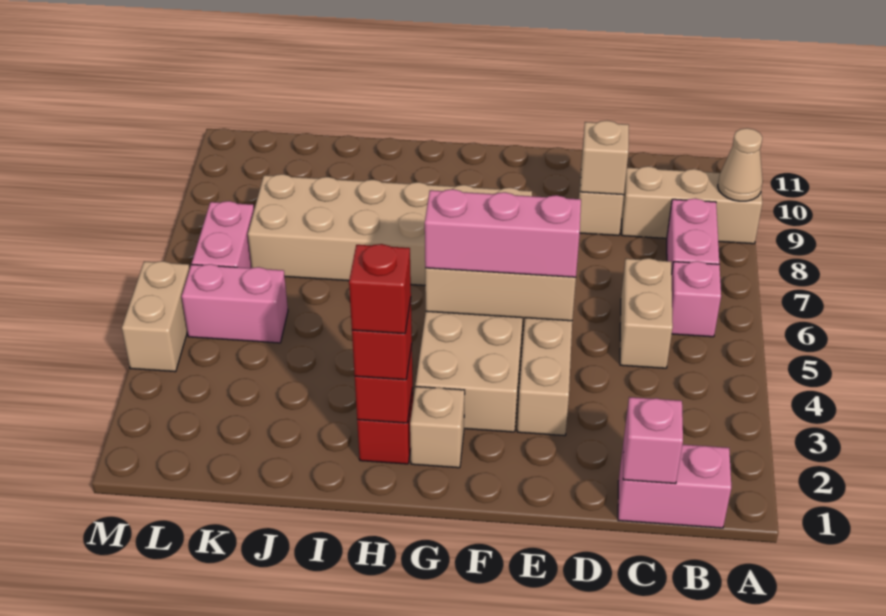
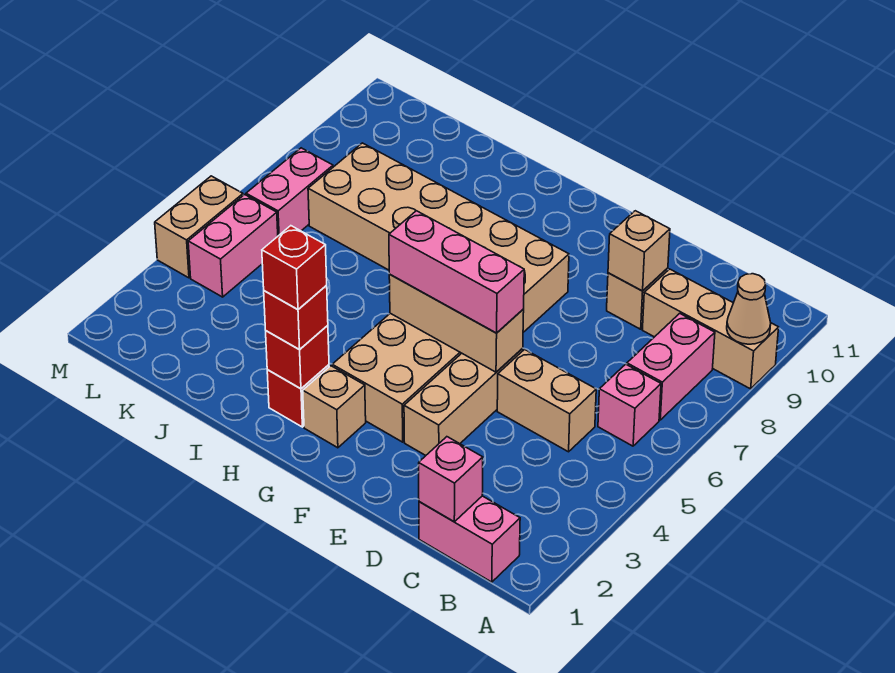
tan 1x2 brick [620,258,673,368] -> tan 1x2 brick turned to [497,349,596,452]
pink 1x2 brick [182,264,288,343] -> pink 1x2 brick turned to [188,195,278,297]

